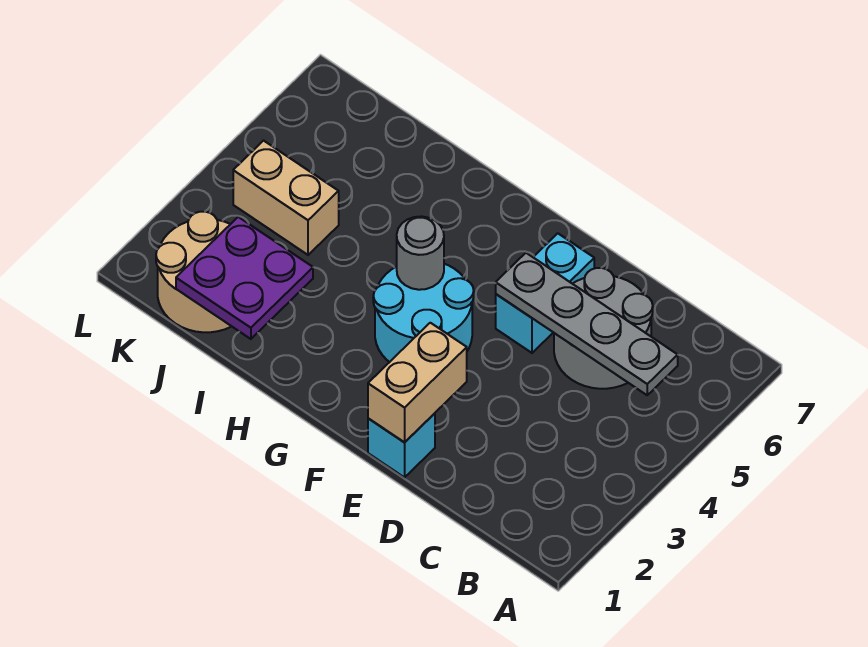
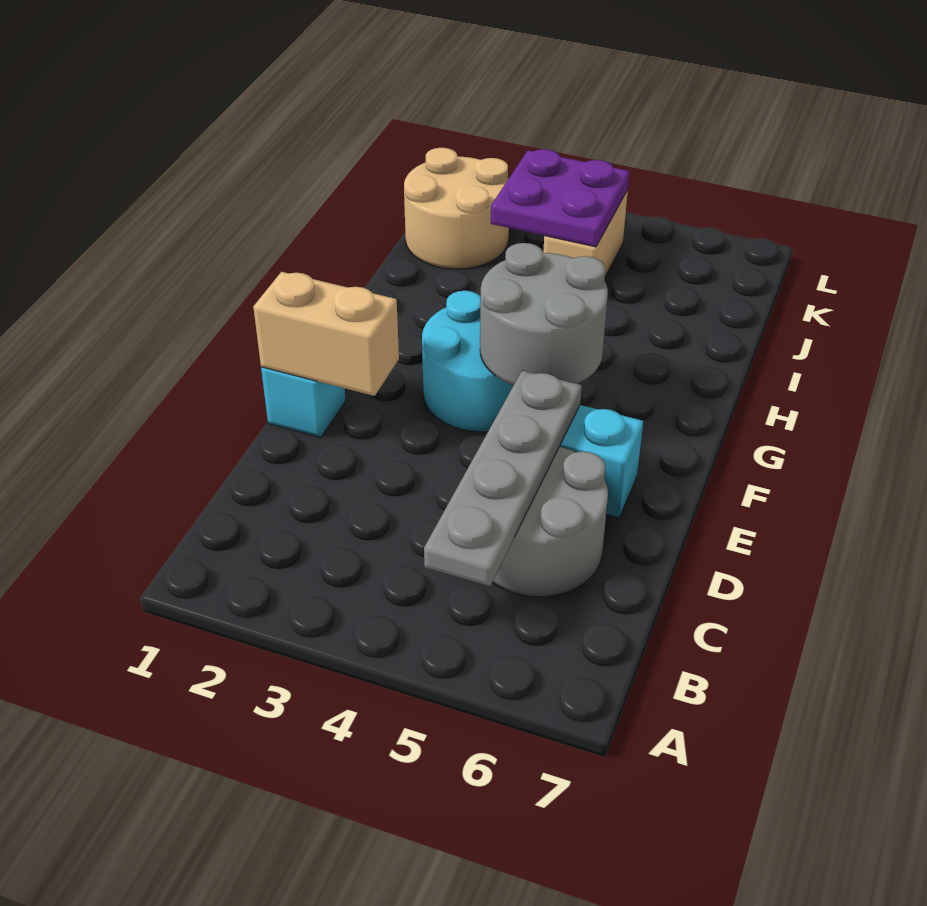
grey 1x1 round brick [397,216,444,290] -> grey 2x2 round brick [480,243,608,385]
purple 2x2 plate [176,217,313,339] -> purple 2x2 plate moved to [491,149,629,247]

